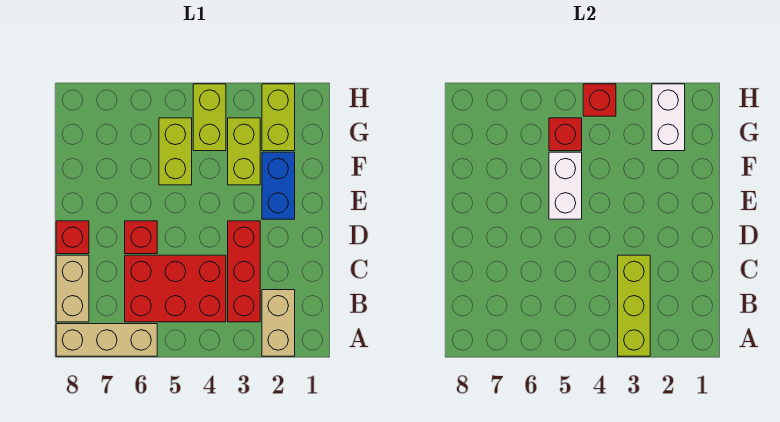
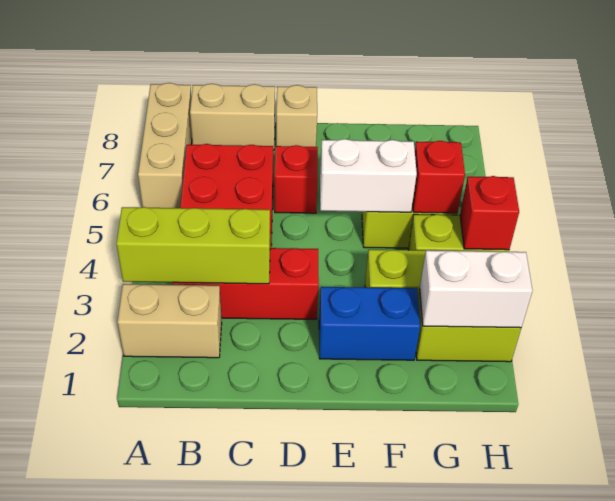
red 1x1 brick [56,221,89,254] -> tan 1x1 brick [276,85,317,147]

